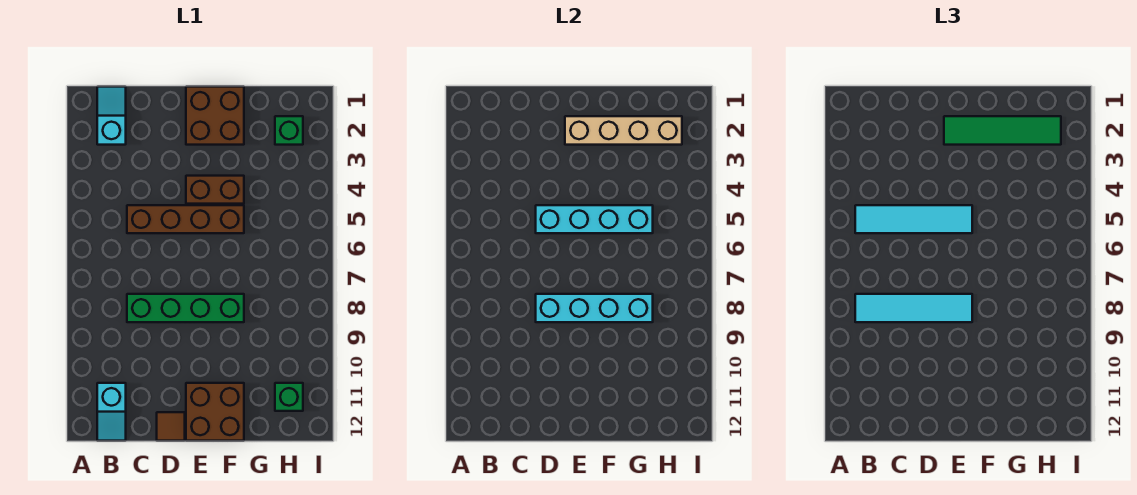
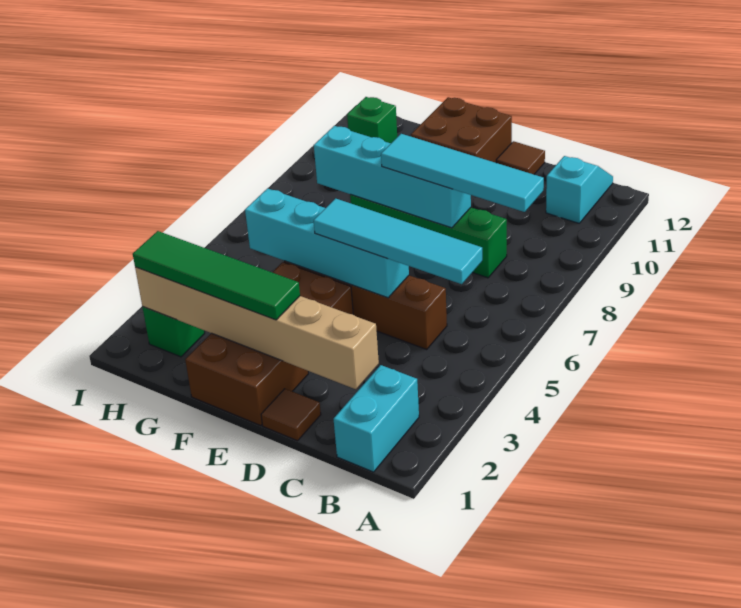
cyan 1x2 slope [97,87,126,145] -> cyan 1x2 brick [334,365,419,472]
none -> brown 1x1 tile [261,389,321,441]
tan 1x4 brick [565,116,682,145] -> tan 1x6 brick [135,267,379,389]

